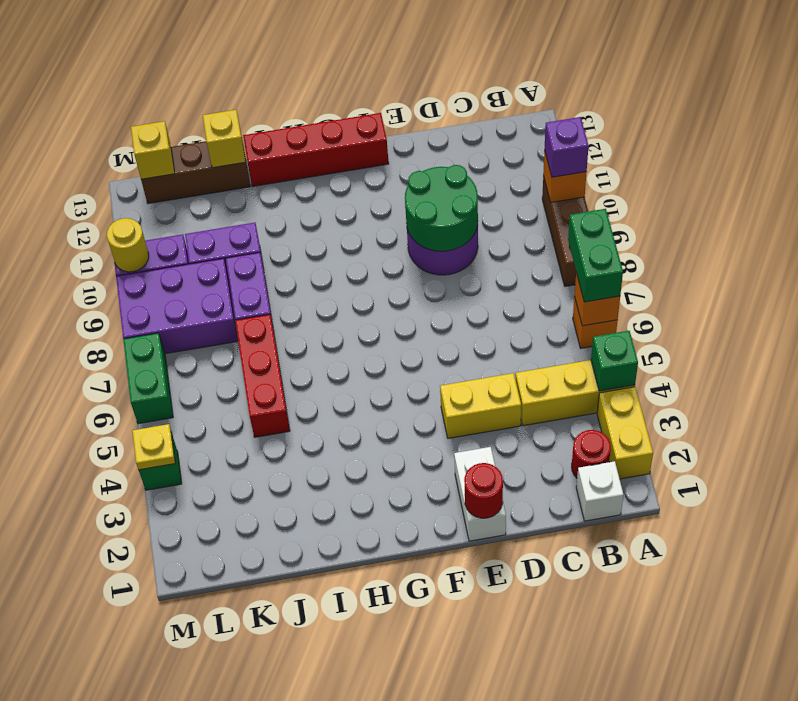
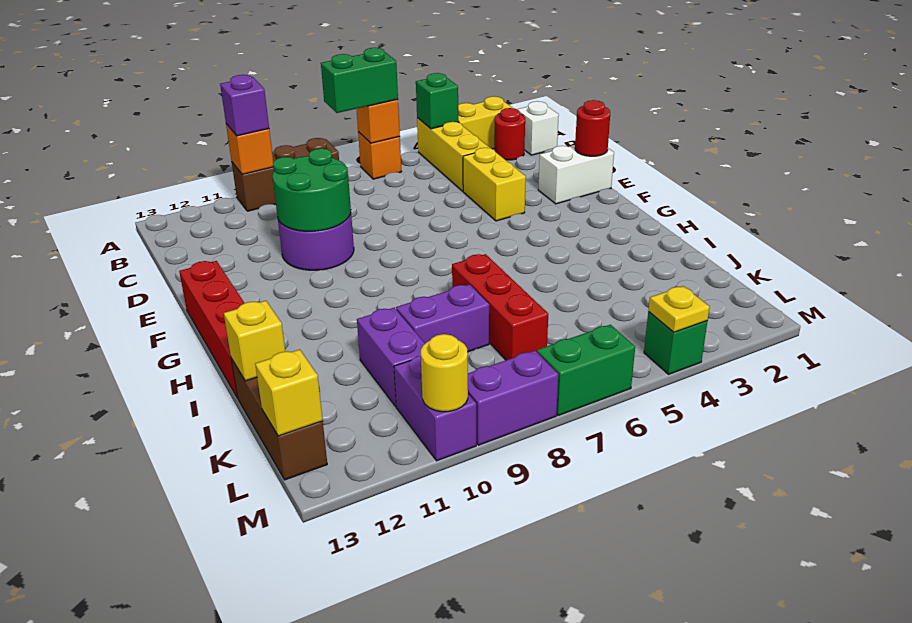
red 1x3 brick [235,314,290,437] -> red 1x3 brick turned to [452,254,548,360]
purple 2x3 brick [116,259,238,354] -> purple 1x2 brick [468,351,558,445]

